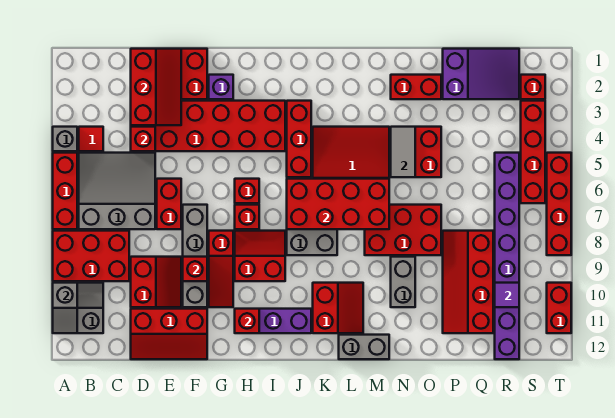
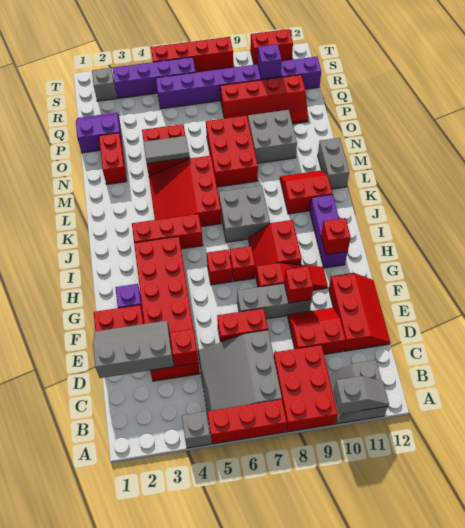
red 1x1 tile [79,127,103,151] -> none
red 2x3 slope [131,49,181,125] -> grey 2x3 slope [93,321,174,378]
grey 1x4 brick [183,205,207,307] -> grey 1x3 brick [237,283,311,319]
red 2x4 brick [287,179,389,229] -> none
grey 1x2 brick [391,257,415,307] -> grey 2x2 brick [248,110,297,163]
purple 2x3 slope [443,49,519,99] -> purple 2x2 slope [76,113,122,153]
purple 1x1 tile [495,283,519,307] -> purple 1x1 brick [258,44,282,79]
red 1x1 brick [521,75,545,99] -> grey 1x1 brick [92,68,116,101]
red 1x4 brick [521,101,545,203] -> purple 1x4 brick [112,57,196,98]

